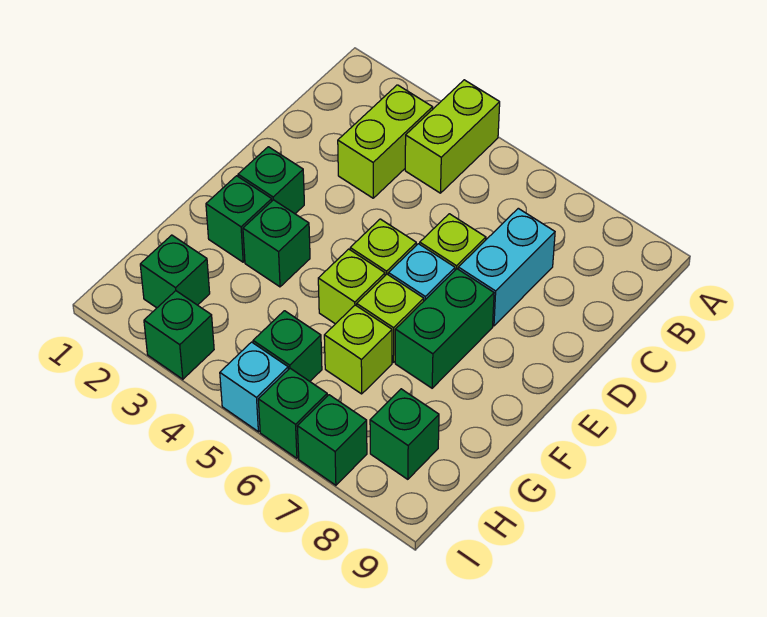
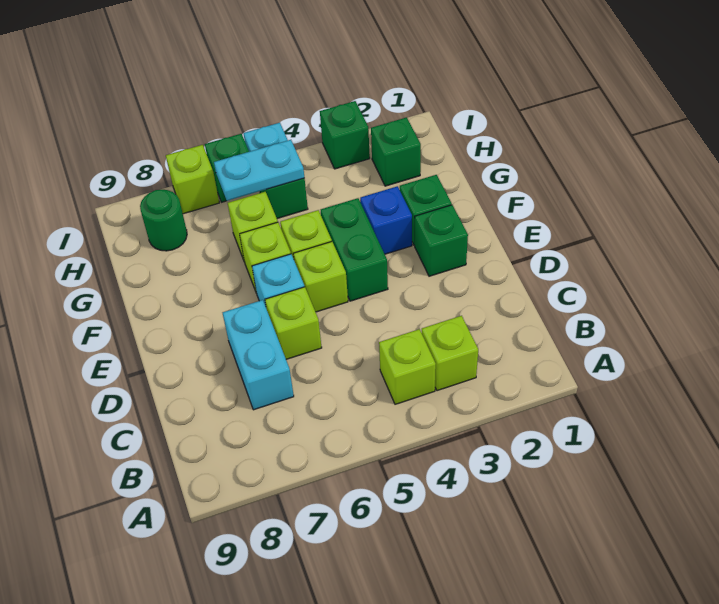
lime 1x2 brick [405,80,500,193] -> lime 1x1 brick [379,329,436,404]
lime 1x2 brick [338,85,433,198] -> lime 1x1 brick [422,316,478,391]
green 1x2 brick [395,269,494,388] -> green 1x2 brick moved to [321,198,388,301]
green 1x1 brick [243,200,310,287] -> blue 1x1 brick [360,186,412,254]
none -> cyan 1x2 plate [214,140,304,201]
green 1x1 brick [370,389,439,479] -> green 1x1 round brick [140,190,187,251]
green 1x1 brick [297,395,367,485] -> lime 1x1 brick [166,145,219,214]

